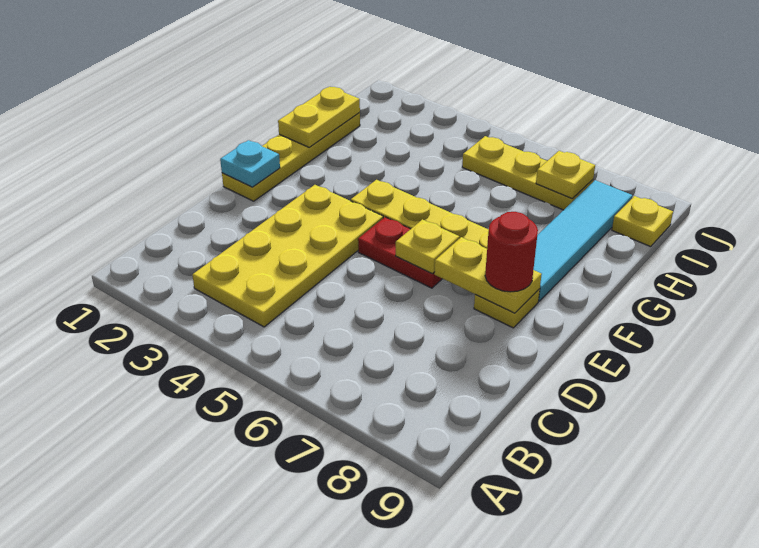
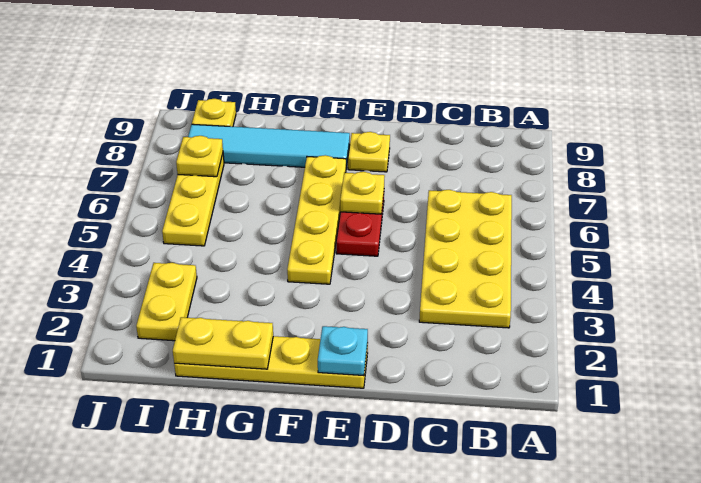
yellow 2x4 plate [192,185,383,327] -> yellow 2x4 plate turned to [419,190,512,328]
yellow 1x2 plate [434,237,542,313] -> yellow 1x2 plate moved to [136,263,197,341]
red 1x1 round brick [485,212,538,292] -> none

